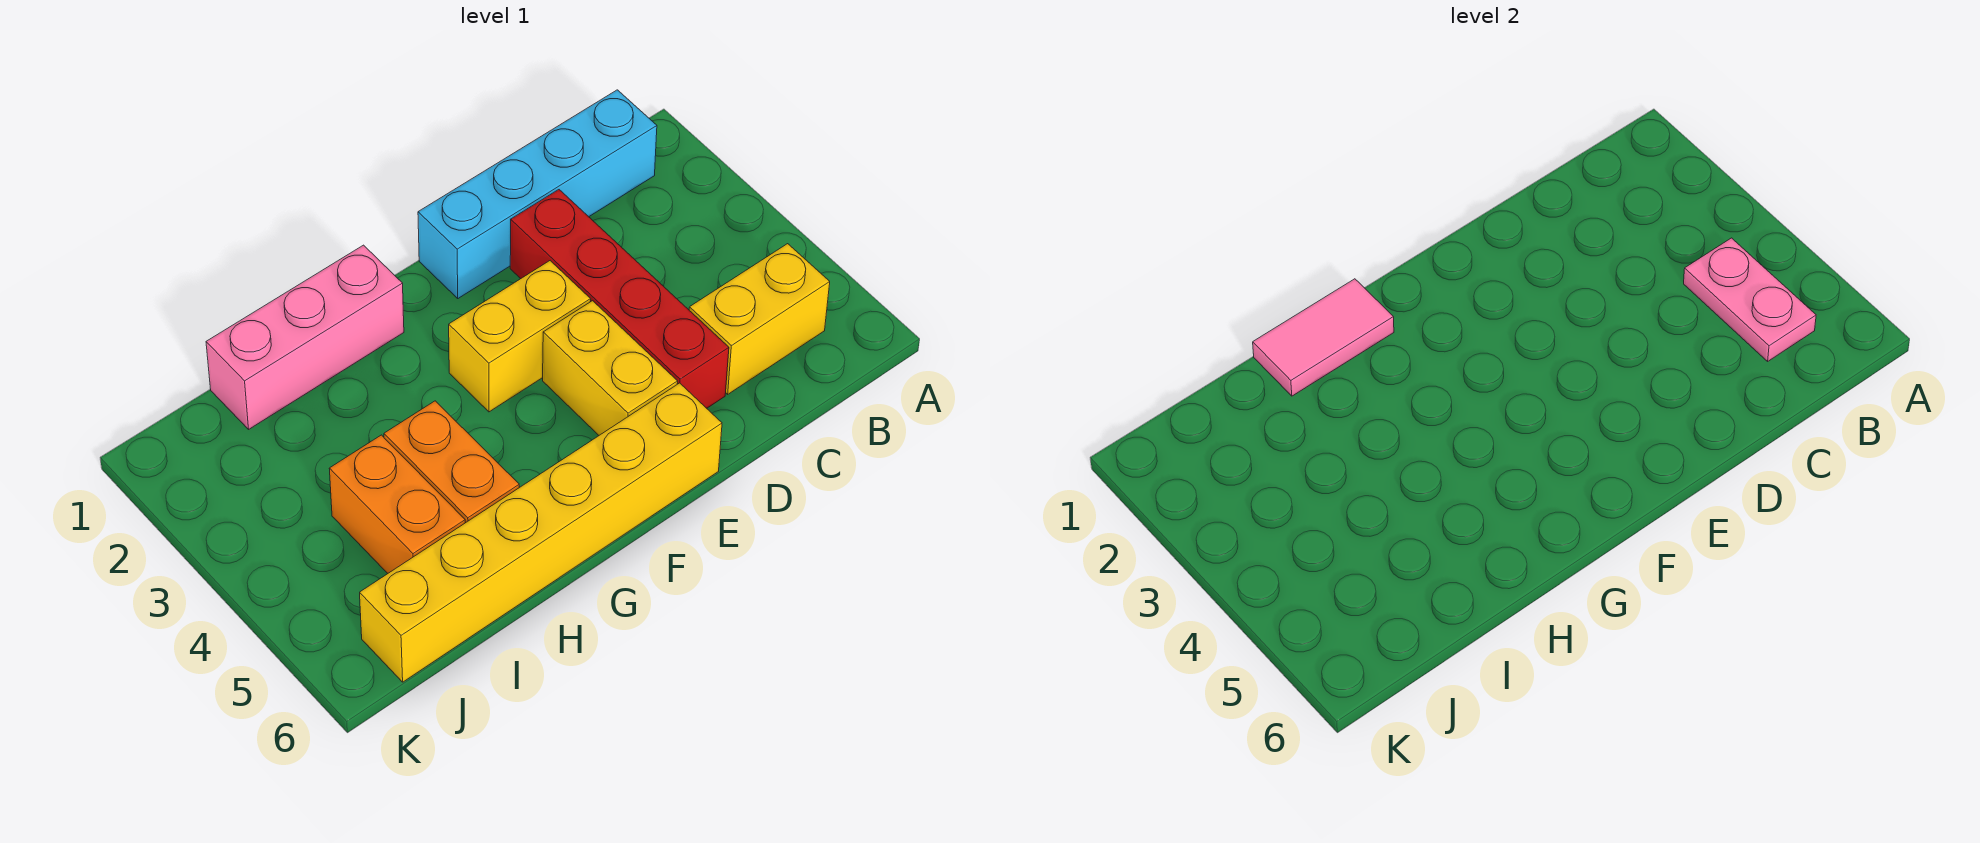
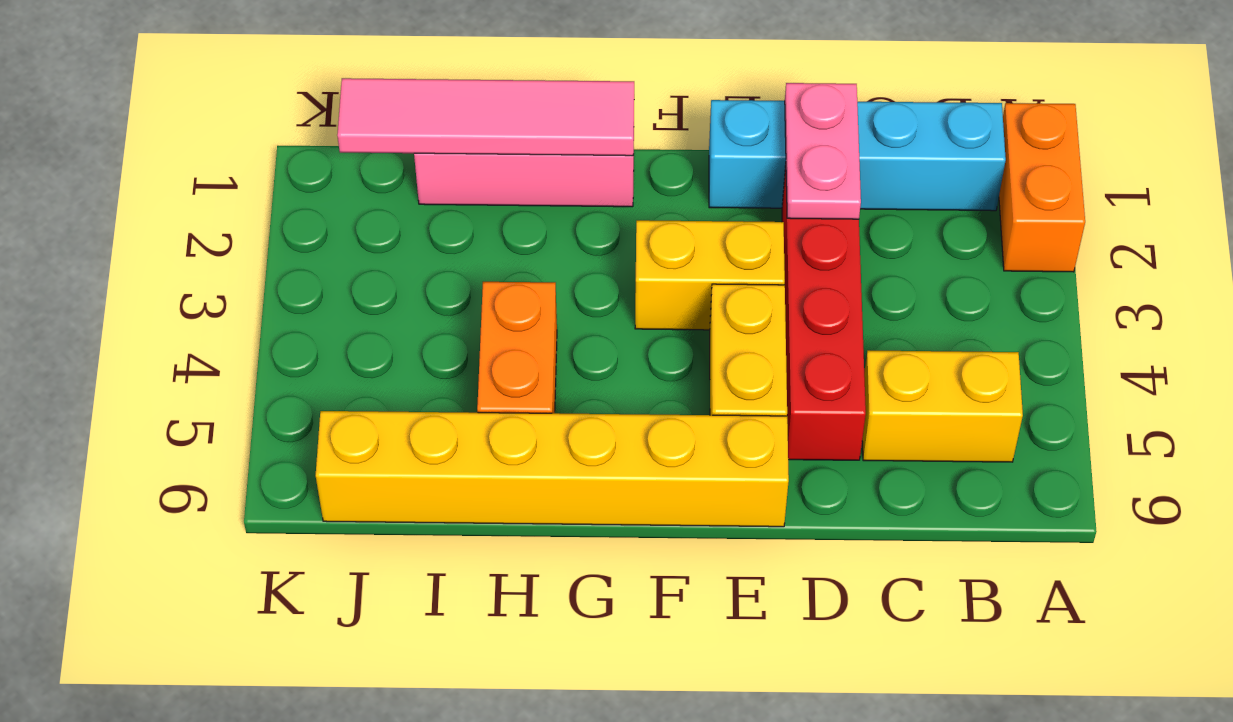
pink 1x2 plate [1684,238,1816,361] -> pink 1x2 plate moved to [785,83,861,219]
pink 1x2 tile [1253,279,1394,396] -> pink 1x4 tile [337,78,634,156]
orange 1x2 brick [329,435,465,573] -> orange 1x2 brick moved to [999,103,1085,272]

